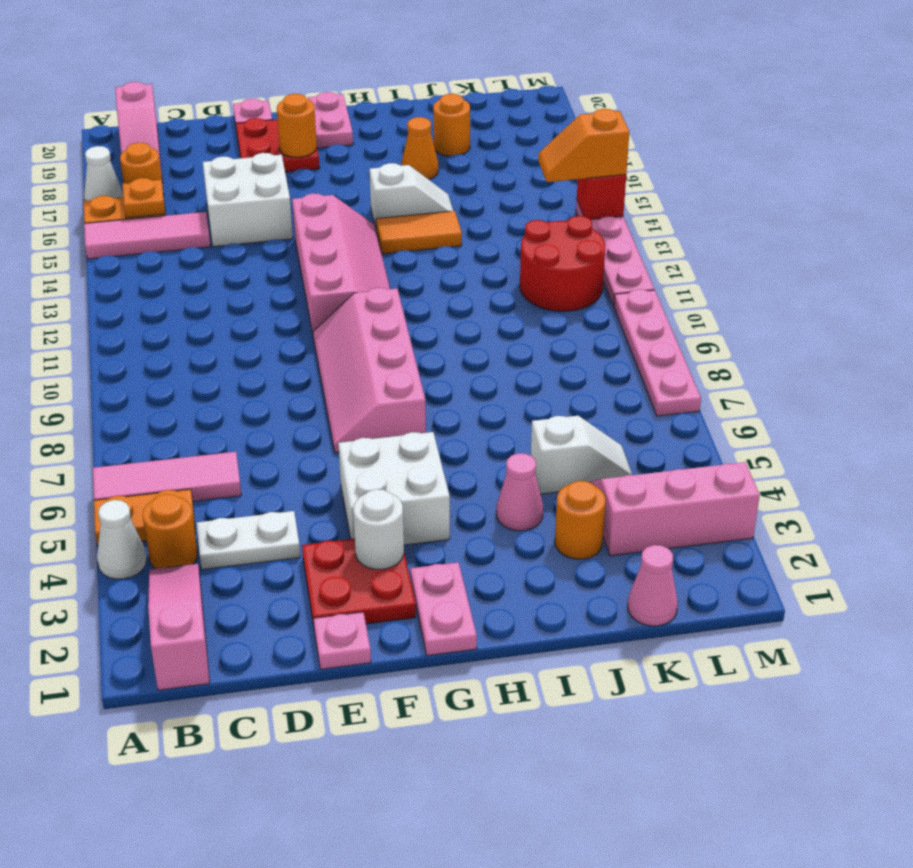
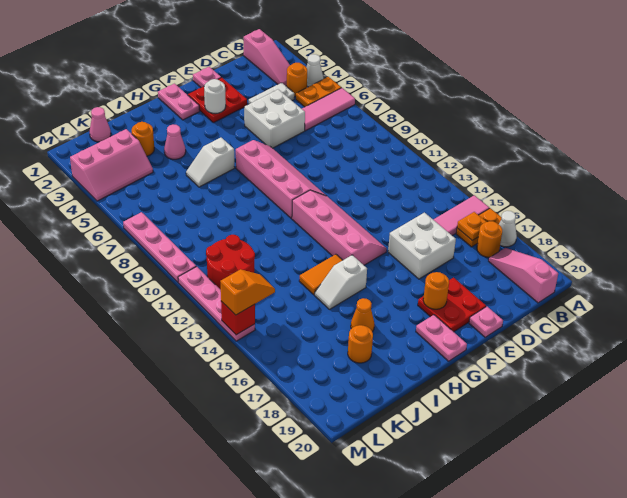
white 2x2 brick [338,432,450,545] -> white 2x2 brick moved to [244,89,305,148]
pink 2x4 slope [292,193,390,334] -> pink 2x4 slope turned to [292,190,387,265]
white 1x2 slope [531,416,632,494] -> white 1x2 slope moved to [186,138,235,187]

